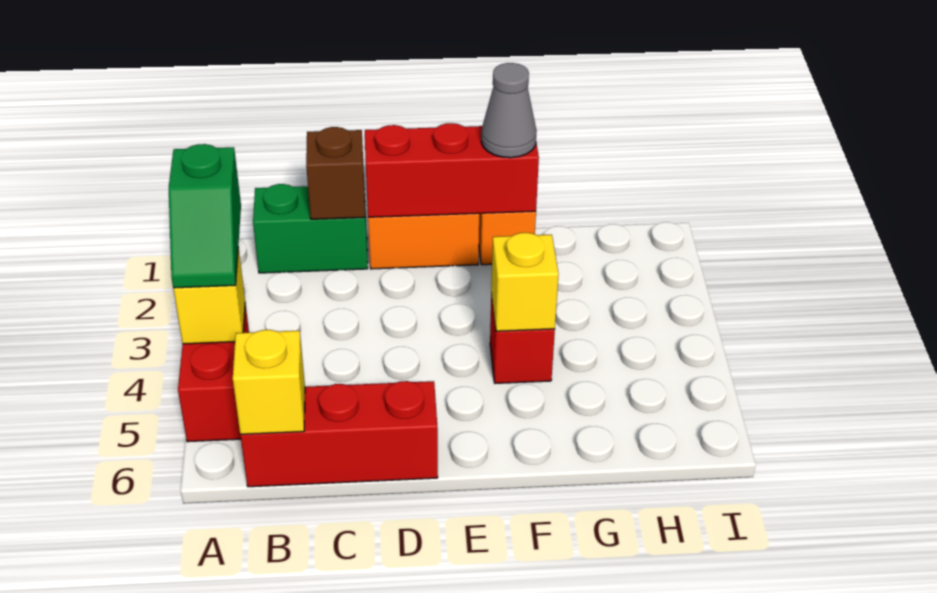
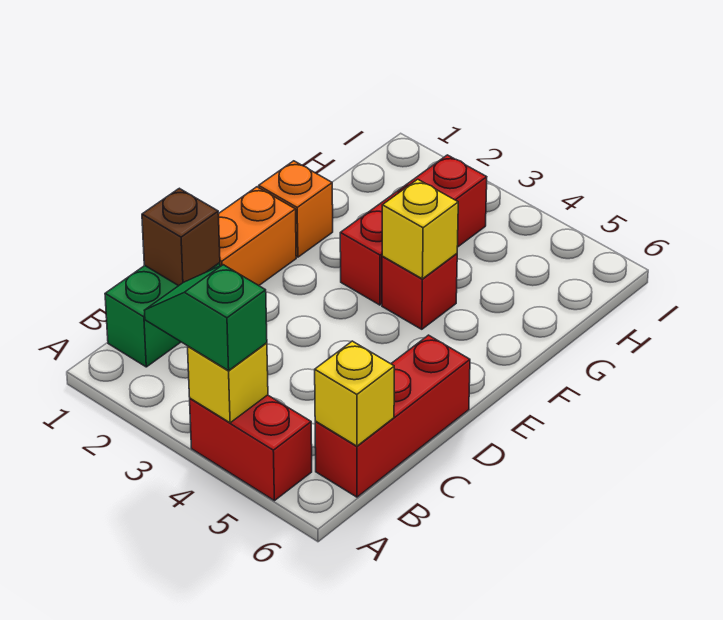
green 1x2 slope [169,144,241,288] -> green 1x2 slope turned to [144,265,267,371]
red 1x3 brick [365,123,539,217] -> red 1x3 brick moved to [340,155,487,305]
grey 1x1 cone [481,63,537,158] -> none

